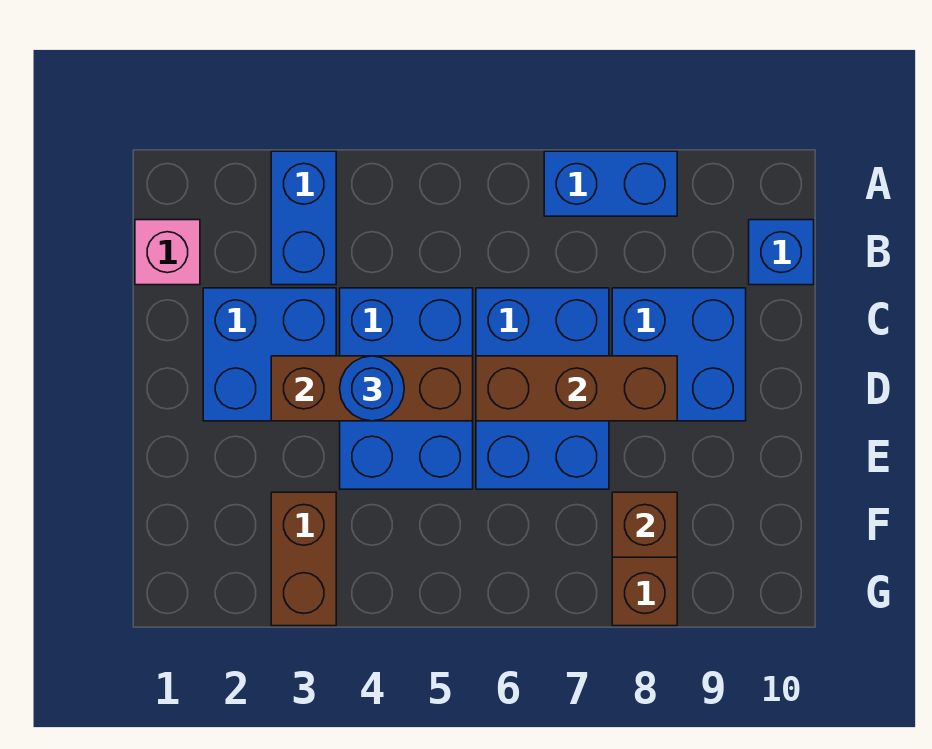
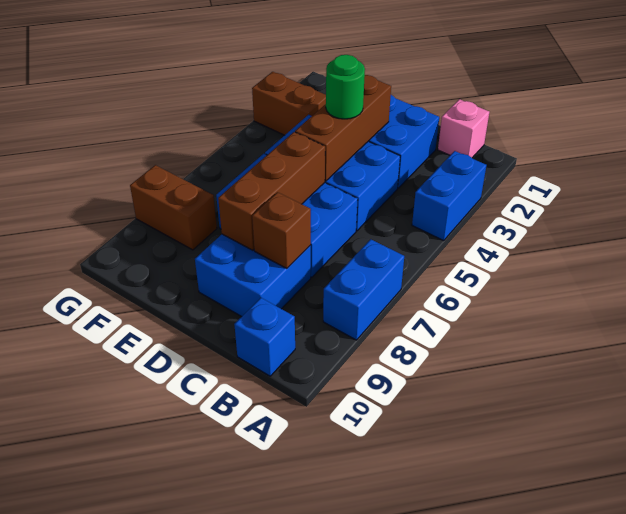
blue 1x2 brick [271,151,336,285] -> blue 1x2 brick turned to [412,151,486,241]
blue 1x1 round brick [340,356,404,421] -> green 1x1 round brick [326,55,365,119]
brown 1x1 brick [612,492,677,557] -> brown 1x1 brick moved to [252,192,311,268]

